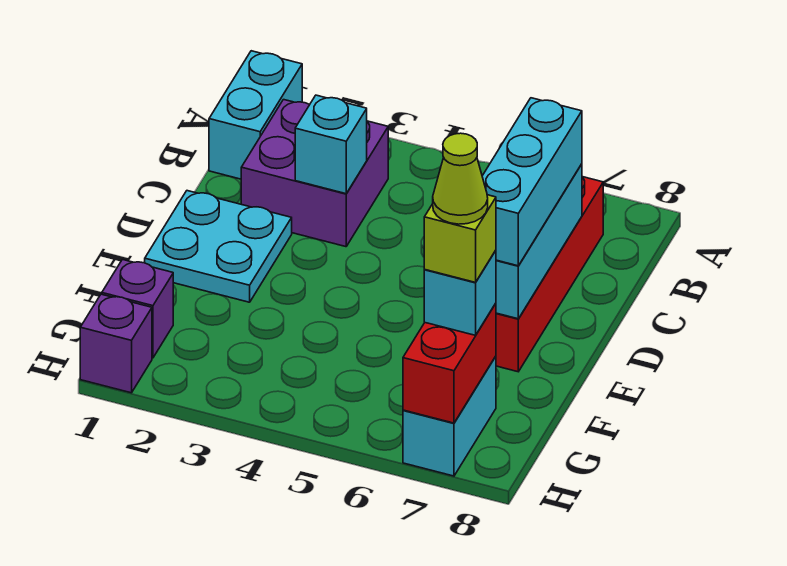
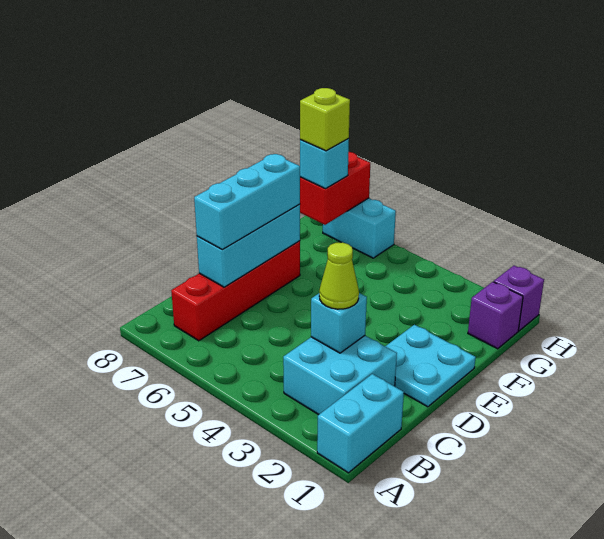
purple 2x2 brick [241,100,388,247] -> cyan 2x2 brick [283,336,397,415]
cyan 1x2 brick [403,356,496,476] -> cyan 1x2 brick turned to [323,198,396,258]
lime 1x1 cone [433,133,488,224] -> lime 1x1 cone moved to [319,242,359,309]

